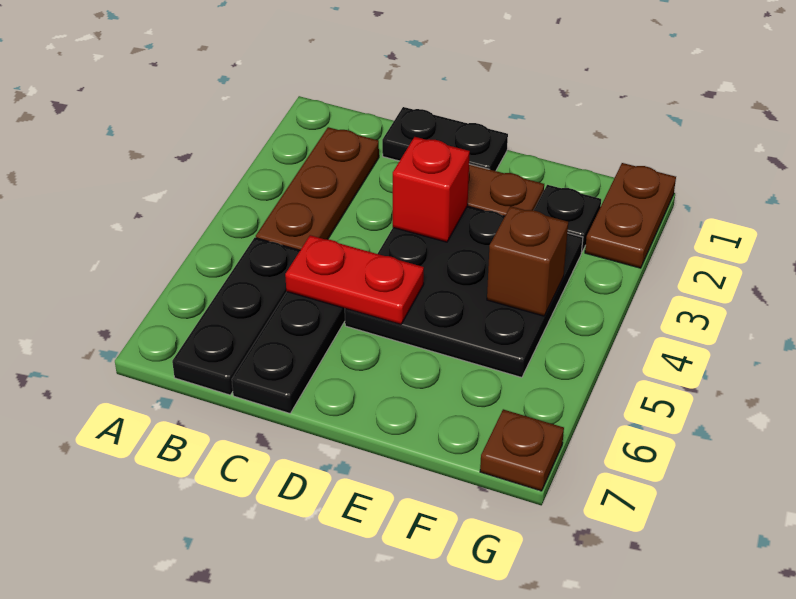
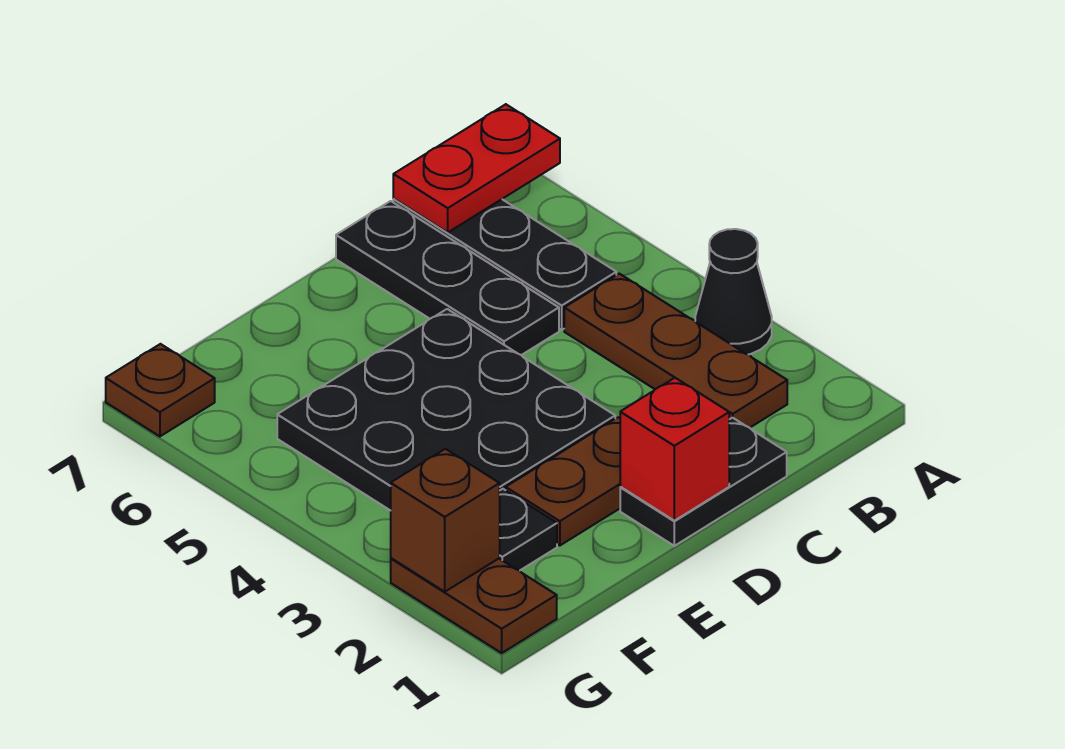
none -> black 1x1 cone [695,229,772,355]
red 1x2 plate [285,235,424,324] -> red 1x2 plate moved to [393,104,560,232]
red 1x1 brick [393,137,470,242] -> red 1x1 brick moved to [620,378,729,521]
brown 1x1 brick [487,206,568,316] -> brown 1x1 brick moved to [391,449,500,592]

